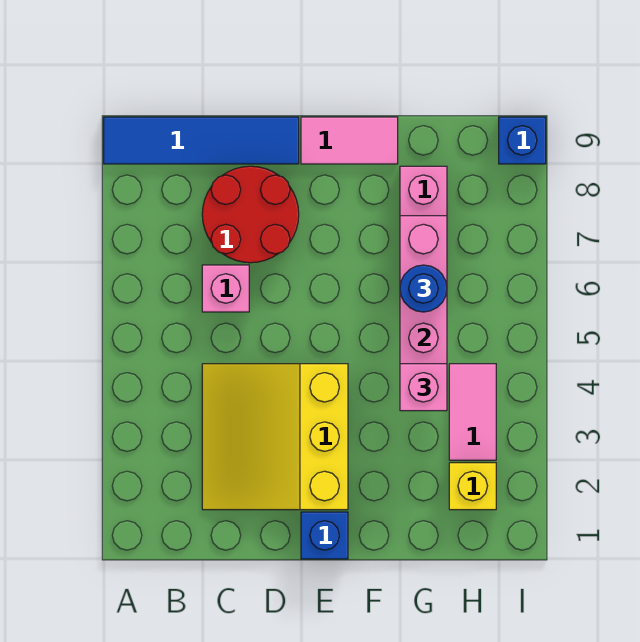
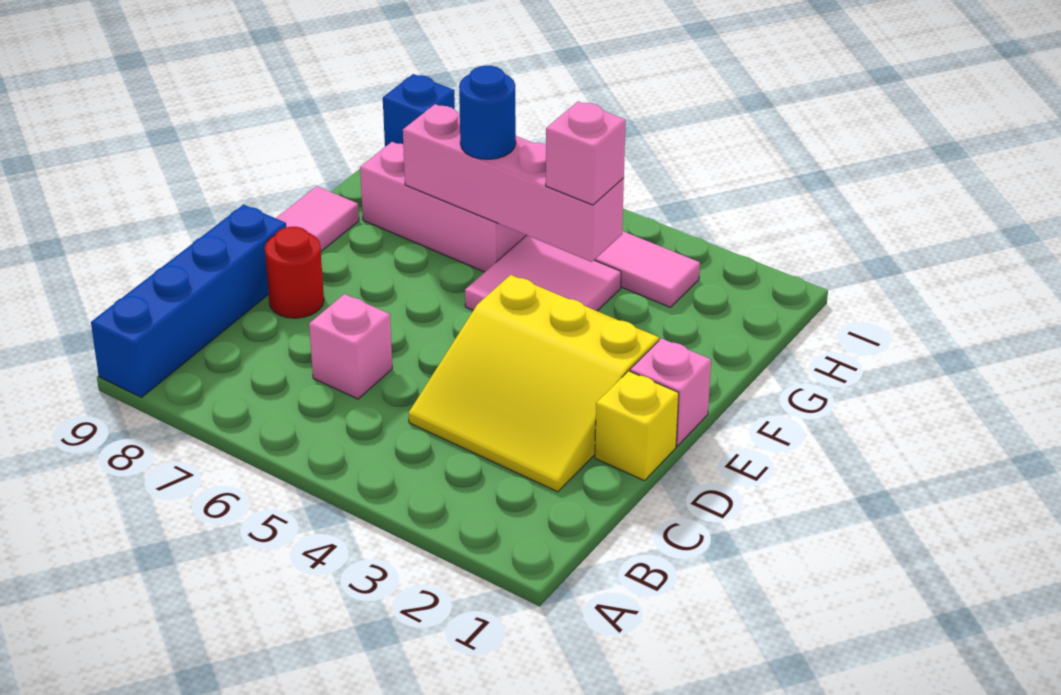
blue 1x4 tile [104,117,299,164] -> blue 1x4 brick [91,205,286,397]
red 2x2 round brick [202,166,299,263] -> red 1x1 round brick [265,227,324,318]
blue 1x1 brick [301,512,348,559] -> pink 1x1 brick [630,338,711,446]
none -> pink 2x2 tile [465,235,621,311]
yellow 1x1 brick [449,463,496,510] -> yellow 1x1 brick moved to [595,371,679,481]

